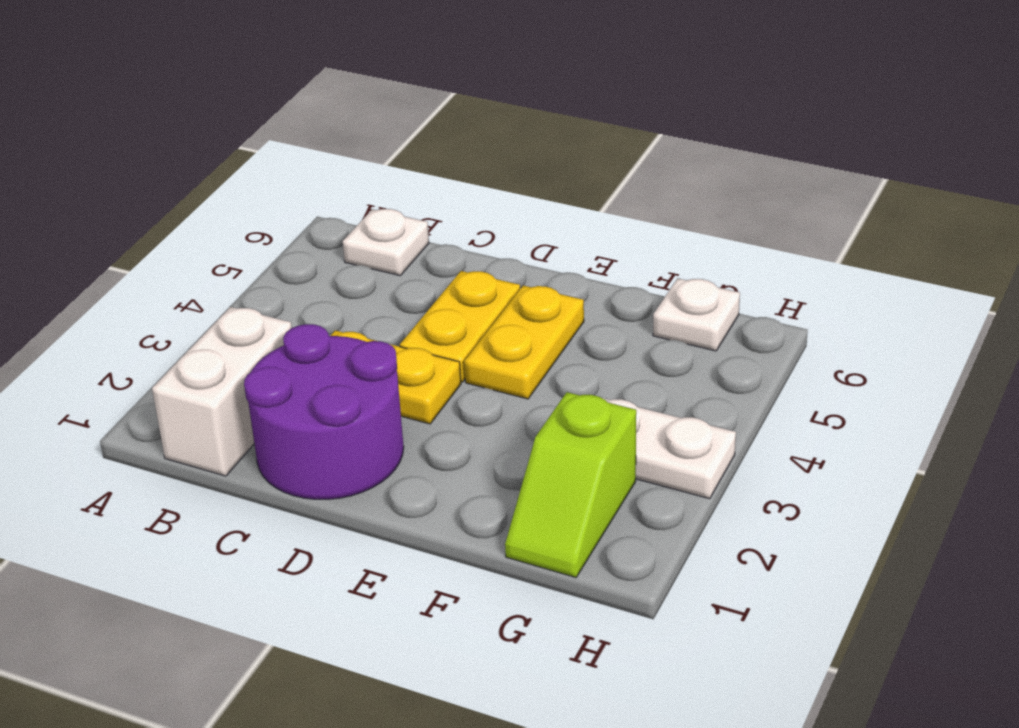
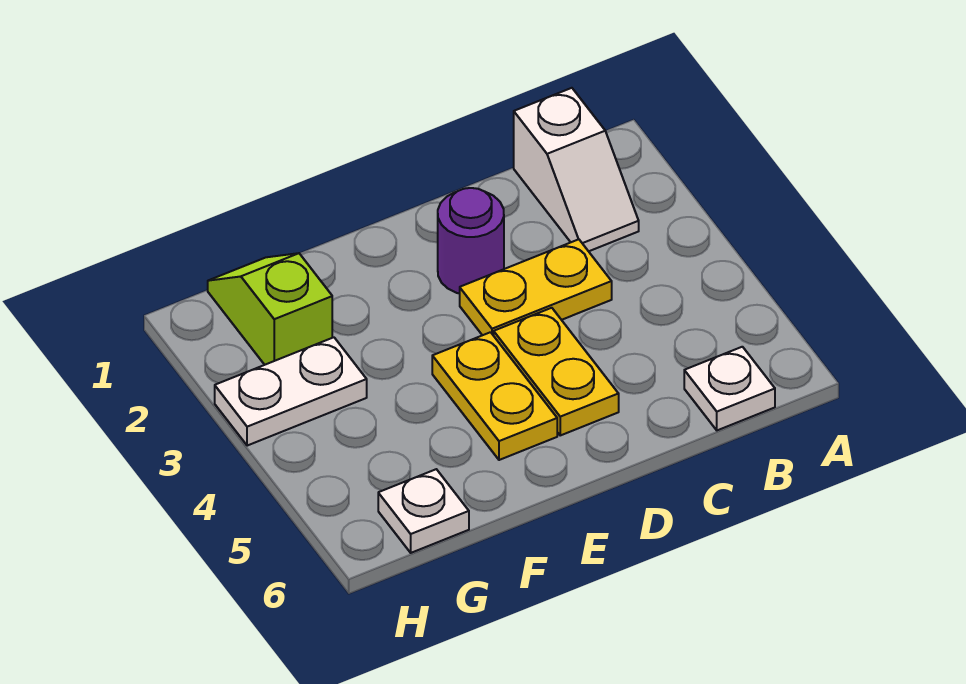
white 1x2 brick [152,307,292,476] -> white 1x2 slope [514,88,639,251]
purple 2x2 round brick [244,324,404,499] -> purple 1x1 round brick [438,188,504,294]

